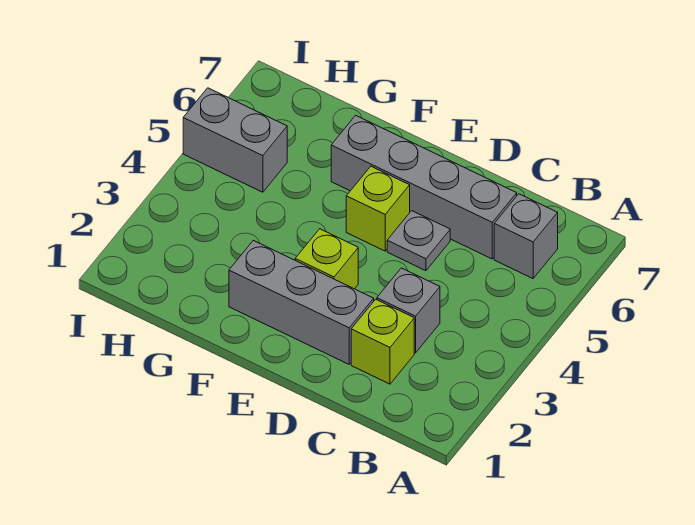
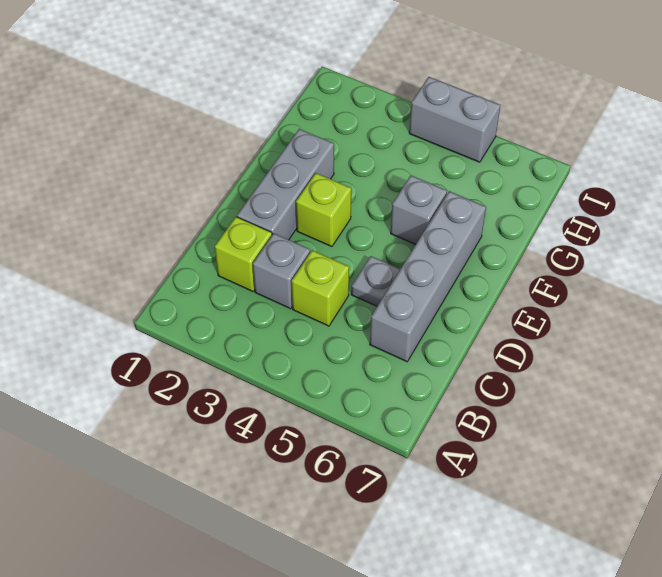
grey 1x1 brick [494,194,558,279] -> grey 1x1 brick moved to [391,175,447,245]
lime 1x1 brick [346,166,410,251] -> lime 1x1 brick moved to [292,250,349,326]
grey 1x2 brick [183,88,287,192] -> grey 1x2 brick turned to [409,77,500,162]

